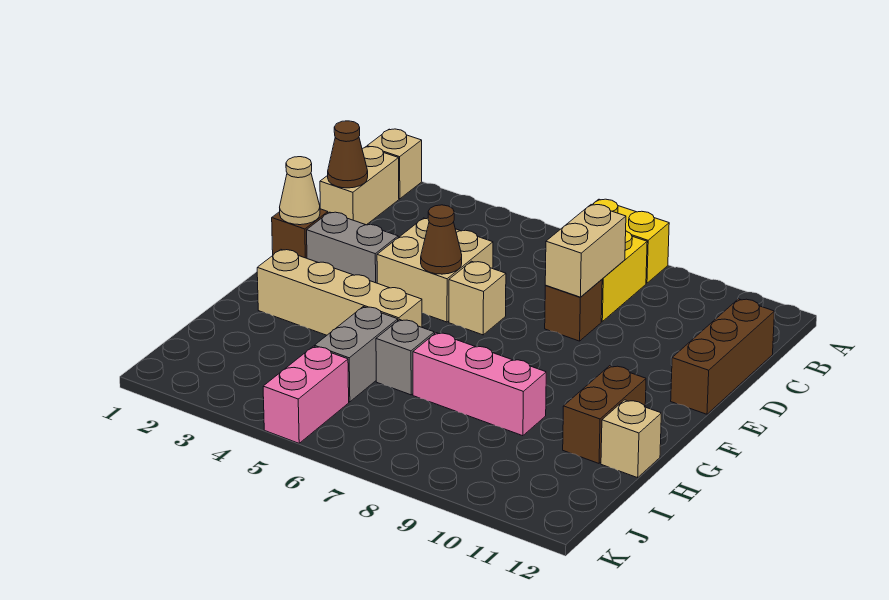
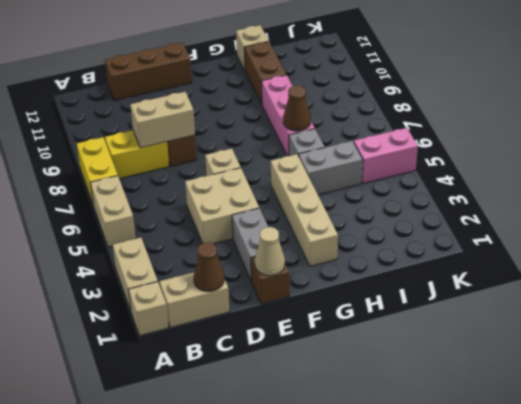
none -> tan 1x2 brick [113,238,158,311]
none -> tan 1x2 brick [90,176,136,247]
brown 1x1 cone [421,205,462,274] -> brown 1x1 cone moved to [283,86,311,131]
brown 1x2 brick [563,366,646,463] -> brown 1x2 brick turned to [244,41,286,104]

